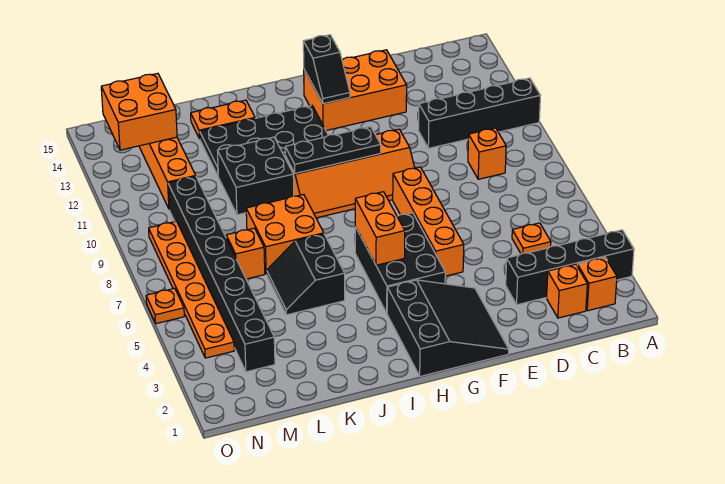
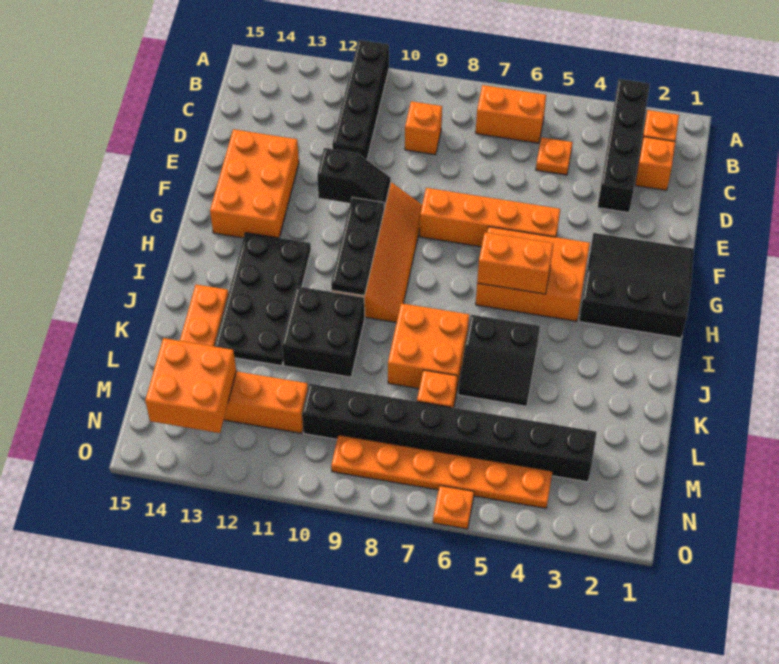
none -> orange 1x2 brick [476,85,546,143]
black 2x3 brick [355,213,445,313] -> orange 2x3 brick [476,227,590,321]
black 1x2 slope [303,35,350,104] -> black 1x2 slope moved to [317,148,391,208]

